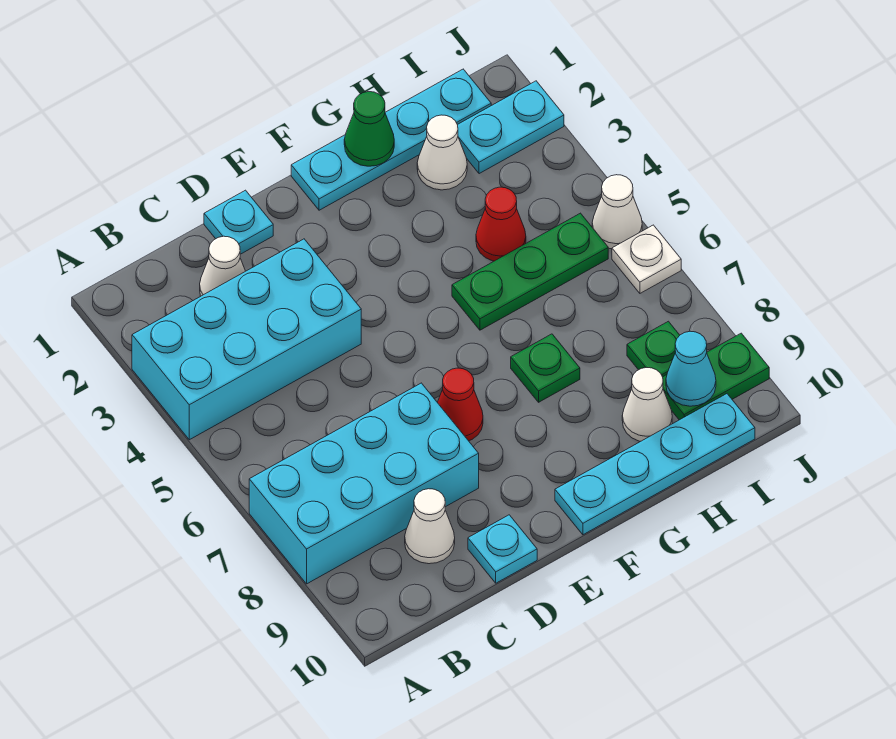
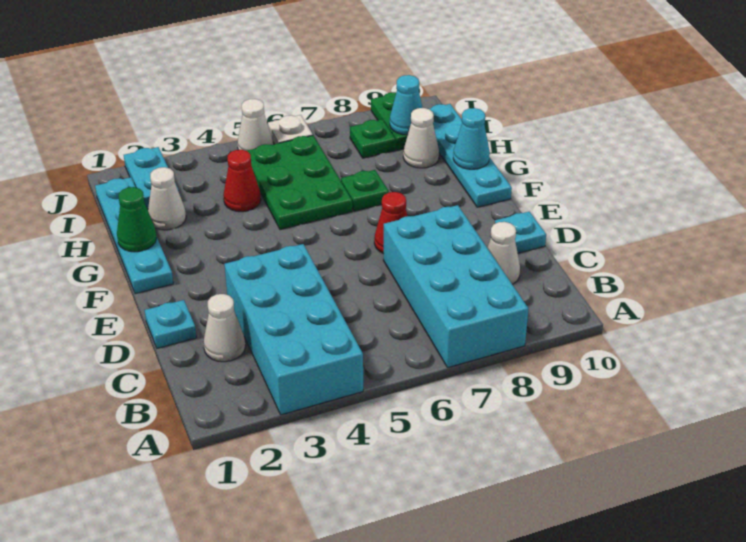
green 1x3 plate [452,213,608,330] -> green 2x3 plate [247,135,352,230]
none -> cyan 1x1 cone [453,108,490,169]

